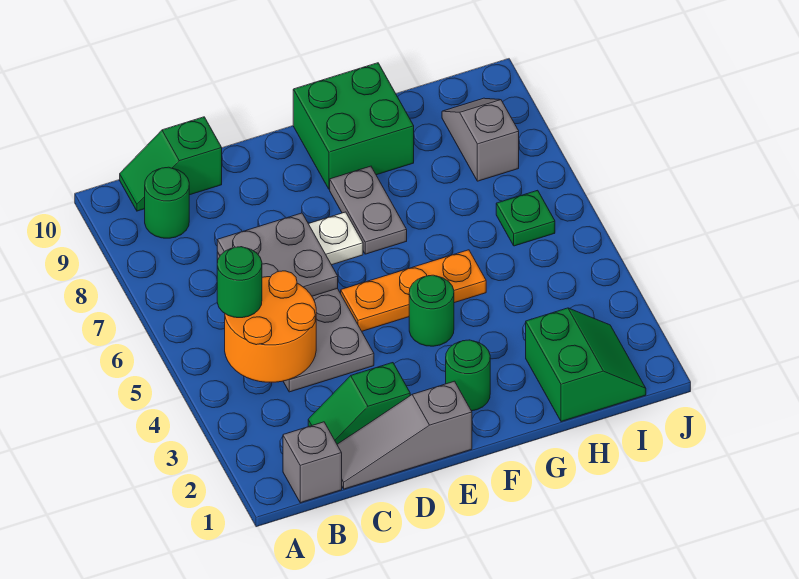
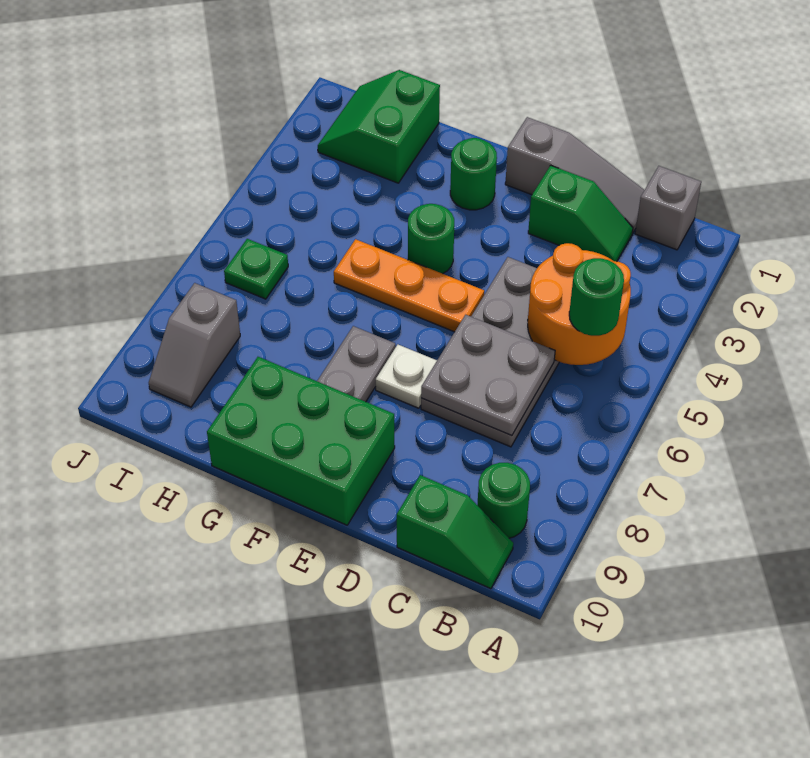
green 2x2 brick [293,63,414,189] -> green 2x3 brick [207,357,395,525]

